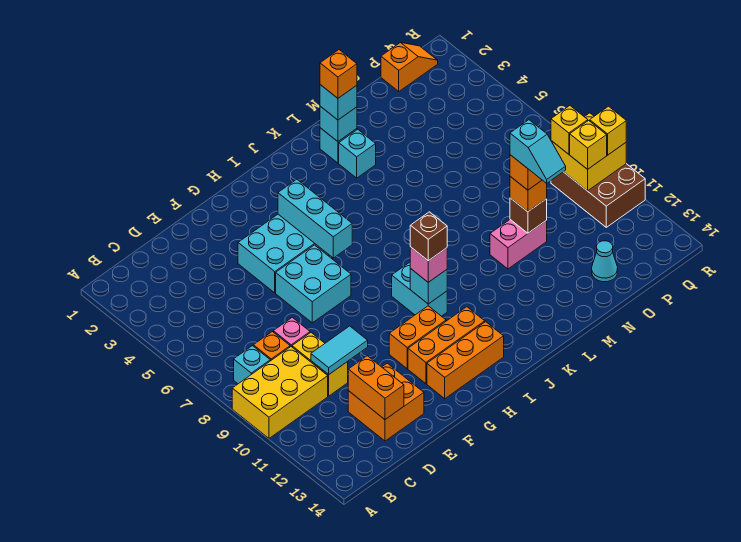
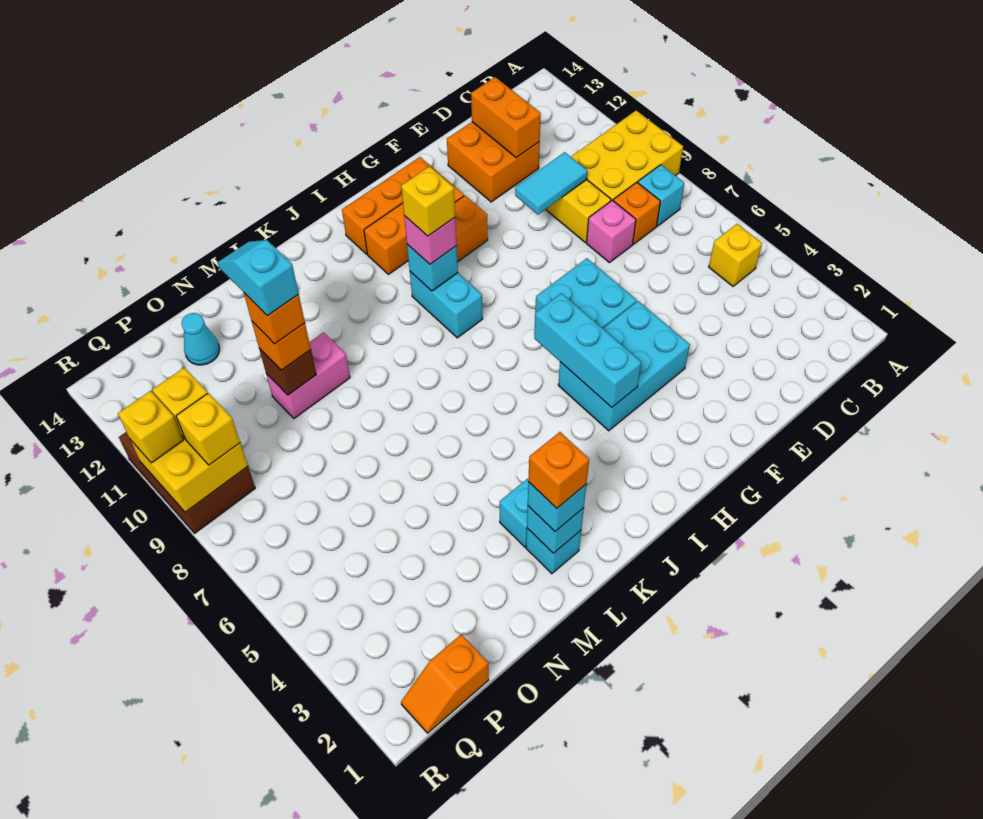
none -> yellow 1x1 brick [709,224,762,286]
brown 1x1 brick [410,212,447,261] -> yellow 1x1 brick [401,166,455,236]

